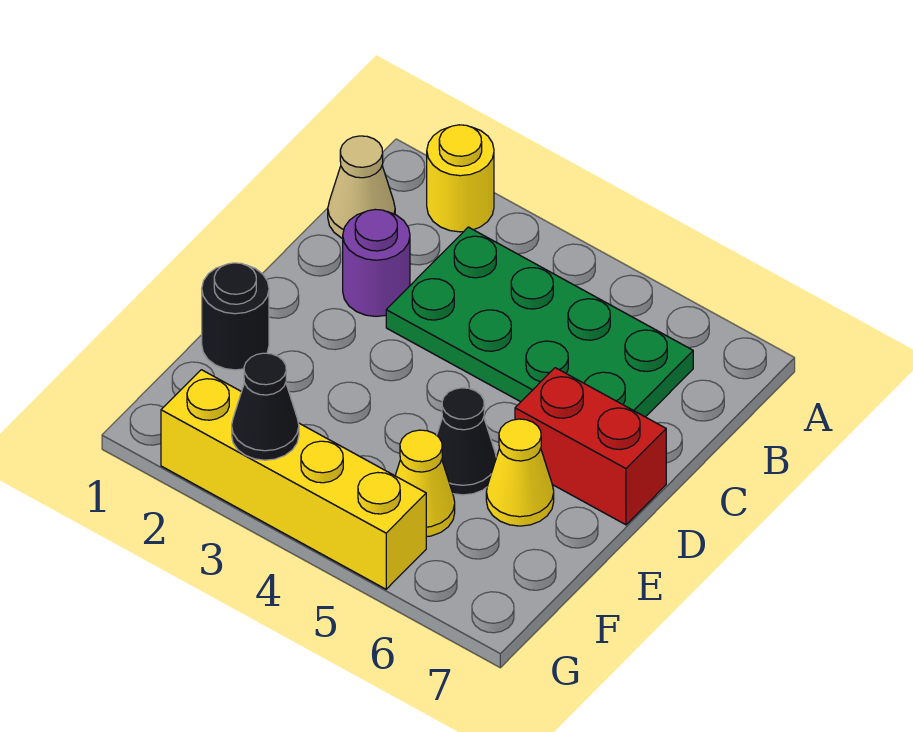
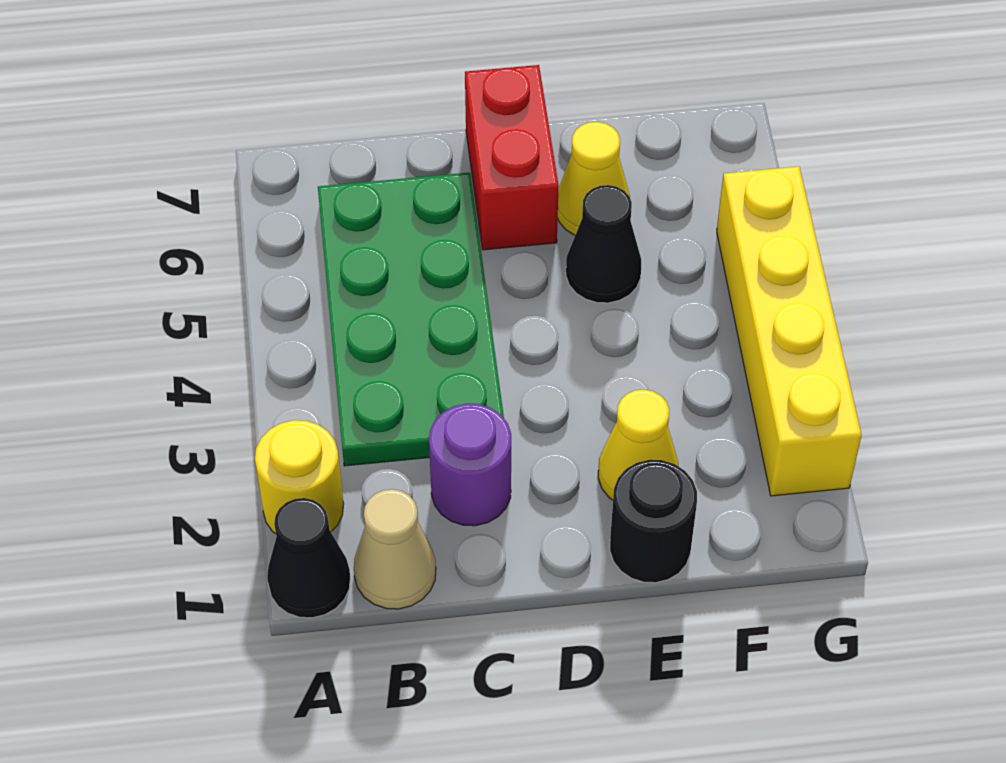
yellow 1x1 cone [395,430,455,537] -> yellow 1x1 cone moved to [598,390,678,500]
black 1x1 cone [232,353,299,460] -> black 1x1 cone moved to [267,498,350,618]

